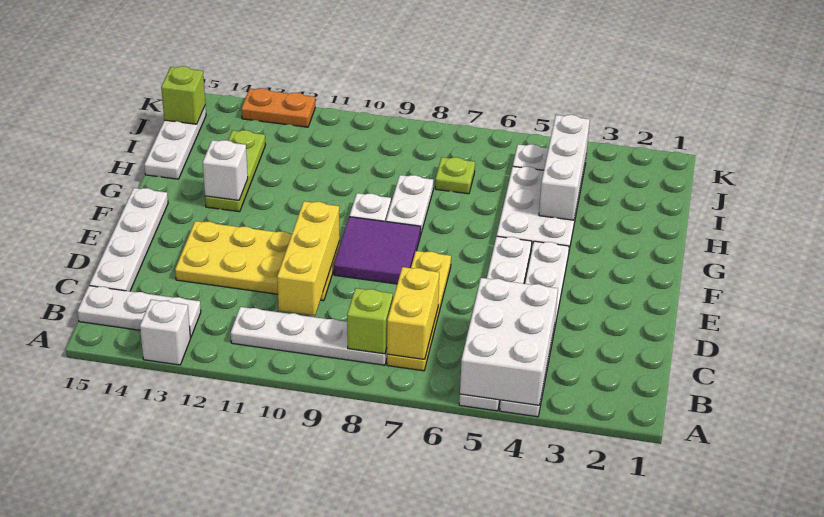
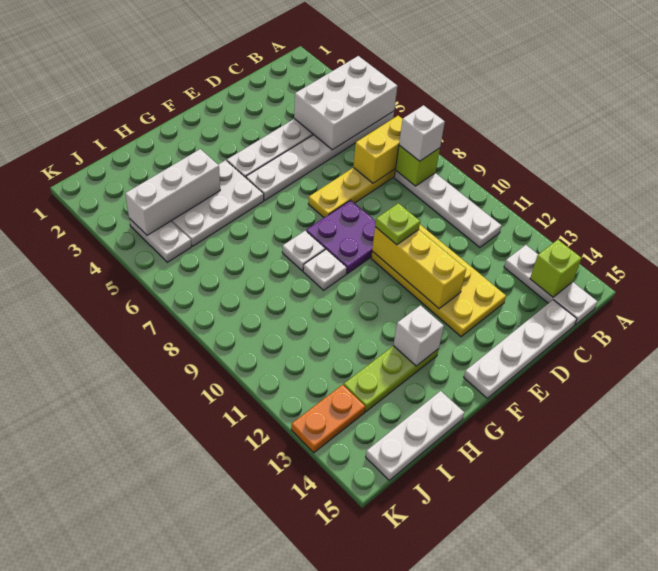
white 1x1 brick [140,300,191,365] -> white 1x1 brick moved to [399,105,445,161]
yellow 1x3 brick [277,201,340,316] -> yellow 1x3 brick turned to [372,227,466,309]
purple 2x2 tile [334,217,421,284] -> purple 2x2 plate [306,200,376,274]
white 1x2 plate [386,175,433,236] -> white 1x1 plate [282,231,325,271]
lime 1x1 plate [435,157,475,194] -> lime 1x1 plate moved to [375,203,420,245]
lime 1x1 brick [161,66,205,124] -> lime 1x1 brick moved to [530,240,581,297]
orange 1x2 plate [241,88,315,127] -> orange 1x2 plate turned to [291,385,365,453]

